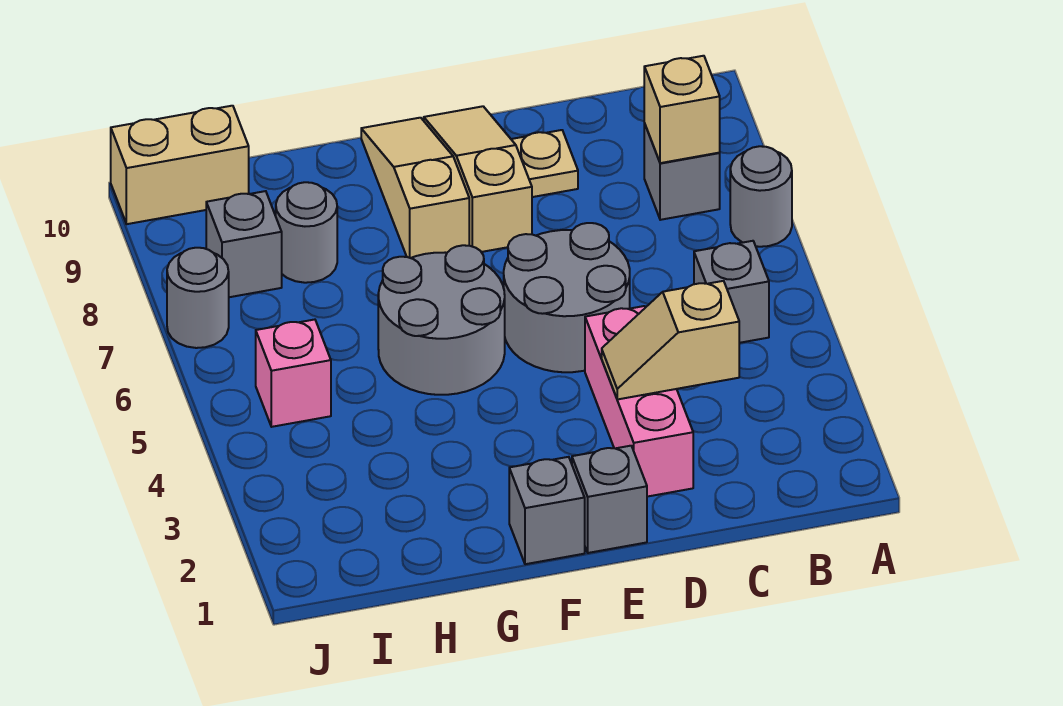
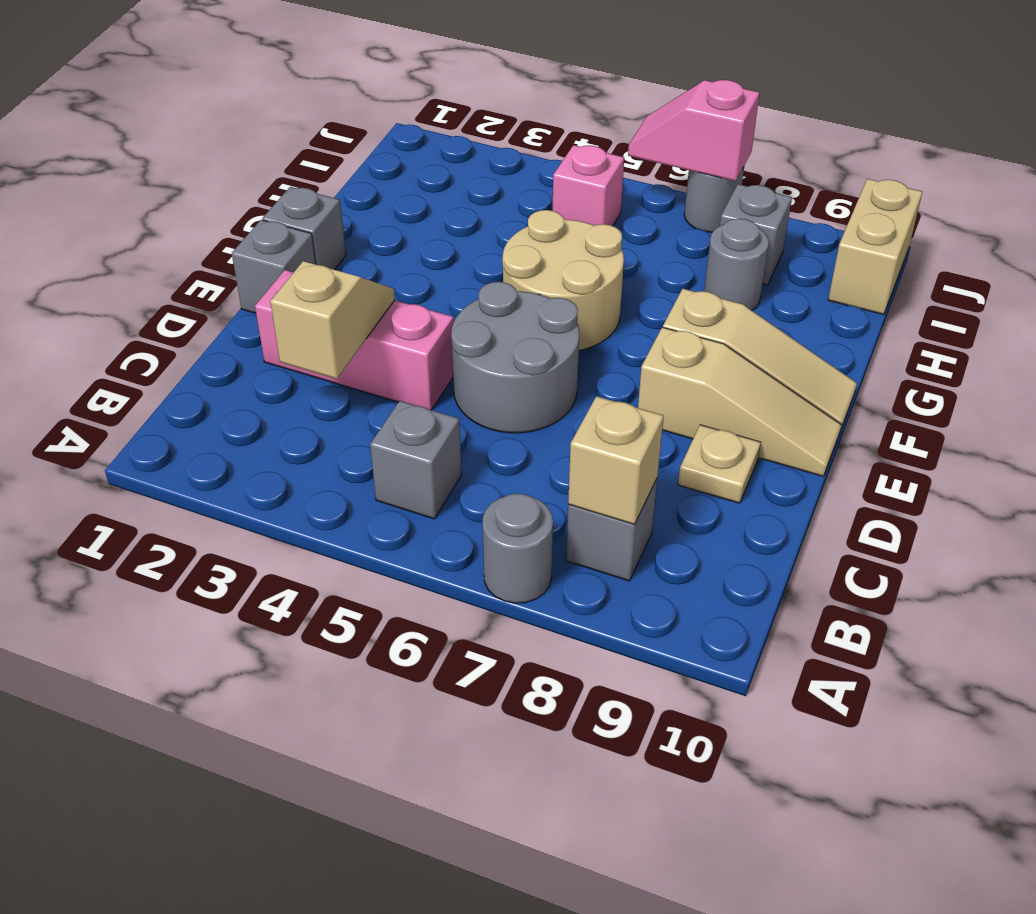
grey 2x2 round brick [378,245,505,395] -> tan 2x2 round brick [503,210,624,350]
none -> pink 1x2 slope [628,80,760,181]

